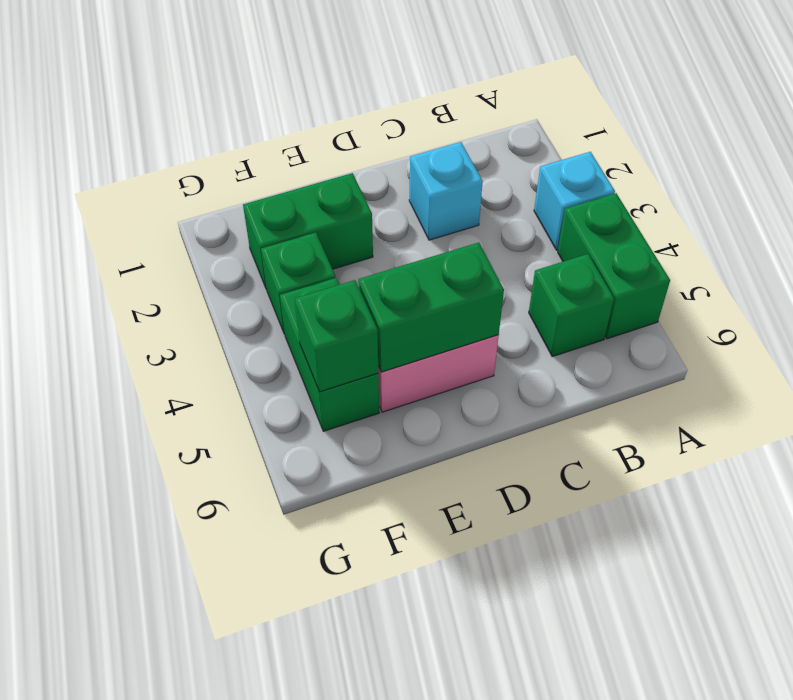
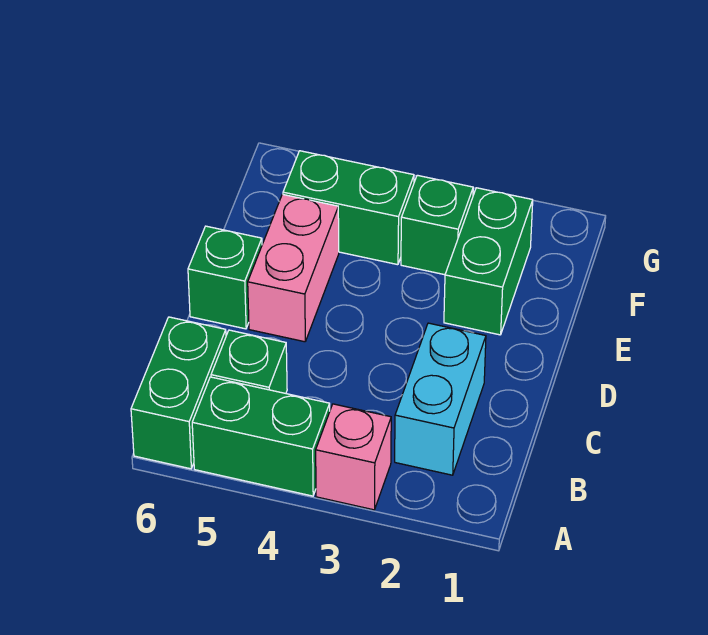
cyan 1x1 brick [534,152,615,250] -> pink 1x1 brick [316,404,391,510]
cyan 1x1 brick [409,142,483,240] -> cyan 1x2 brick [395,323,486,475]
green 1x2 brick [358,242,504,372] -> green 1x2 brick moved to [131,317,226,469]
green 1x1 brick [295,280,378,392] -> green 1x1 brick moved to [188,226,262,329]

